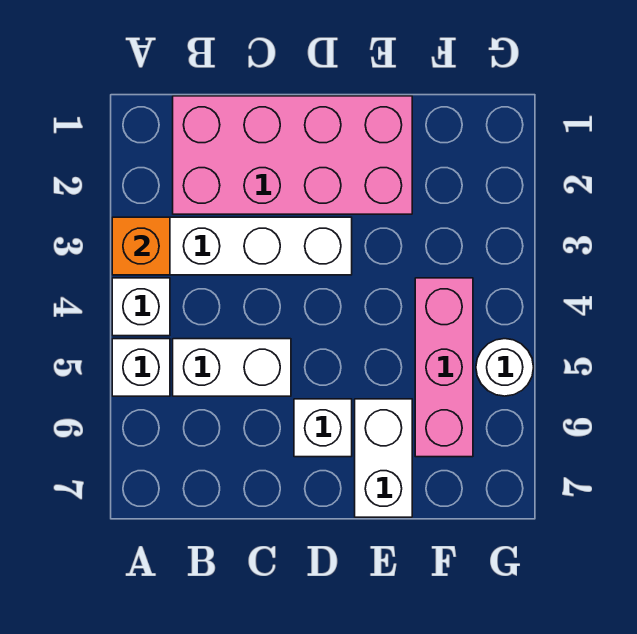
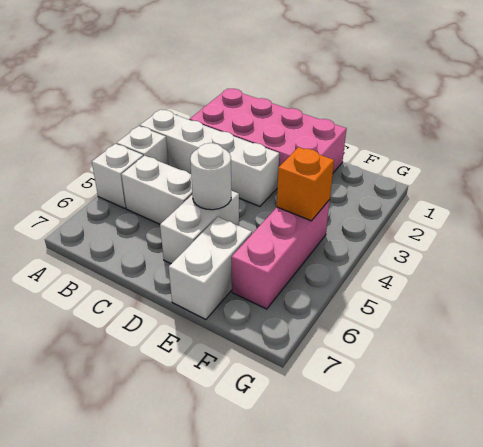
orange 1x1 brick [112,217,170,275] -> orange 1x1 brick moved to [277,147,334,221]
white 1x1 brick [294,399,352,457] -> white 1x2 brick [160,191,239,264]
white 1x1 round brick [476,339,534,396] -> white 1x1 round brick moved to [190,143,231,210]

